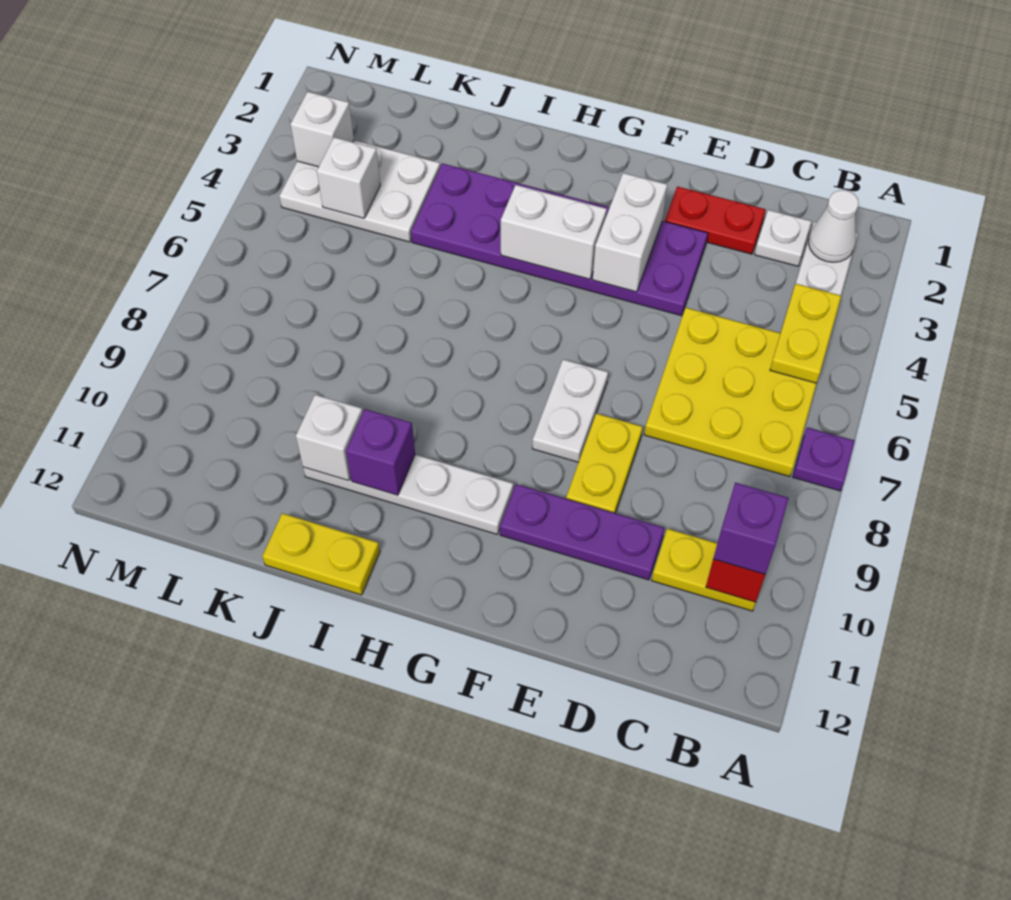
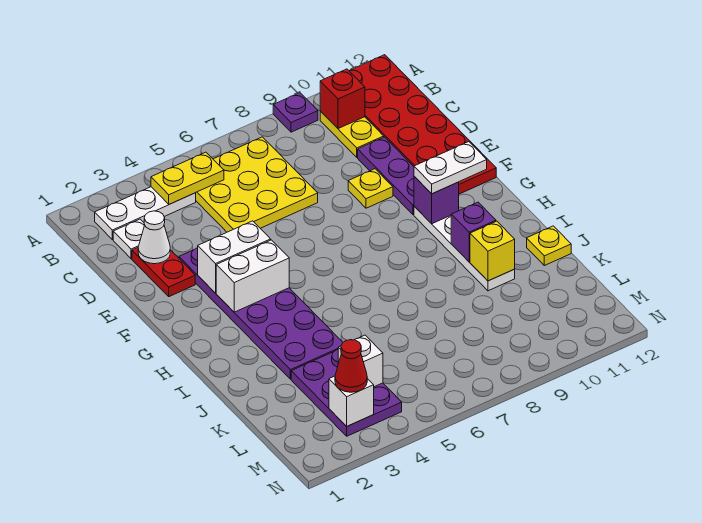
purple 1x1 plate [793,428,855,491] -> purple 1x1 plate moved to [273,93,318,132]
none -> red 2x6 plate [350,55,496,194]
white 1x1 cone [809,190,859,262] -> white 1x1 cone moved to [138,211,170,264]
purple 1x1 brick [713,483,789,574] -> purple 1x1 brick moved to [414,176,459,224]
yellow 1x2 plate [566,413,643,513] -> yellow 1x1 plate [348,169,393,208]
white 1x2 plate [532,359,608,462] -> white 1x2 plate moved to [414,142,487,194]
white 1x2 brick [501,185,607,279] -> white 1x2 brick turned to [216,240,289,312]
yellow 1x2 plate [263,513,380,595] -> yellow 1x1 plate [527,226,571,265]
white 1x1 brick [296,395,363,481] -> yellow 1x1 brick [470,221,515,281]
white 2x3 plate [279,140,440,242] -> purple 2x3 plate [291,350,402,436]
none -> red 1x1 cone [335,340,367,392]

